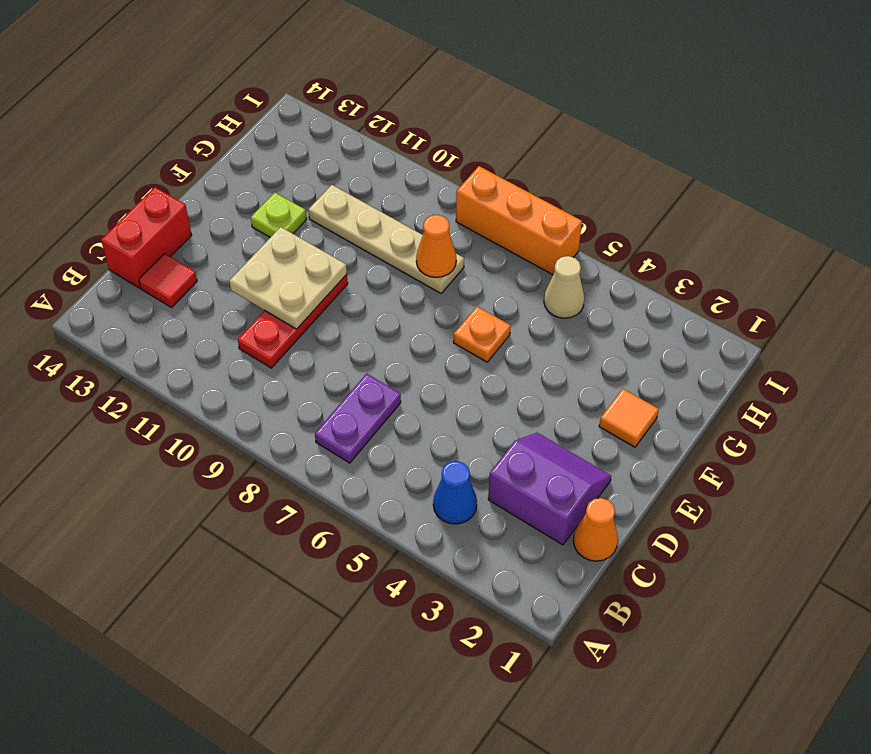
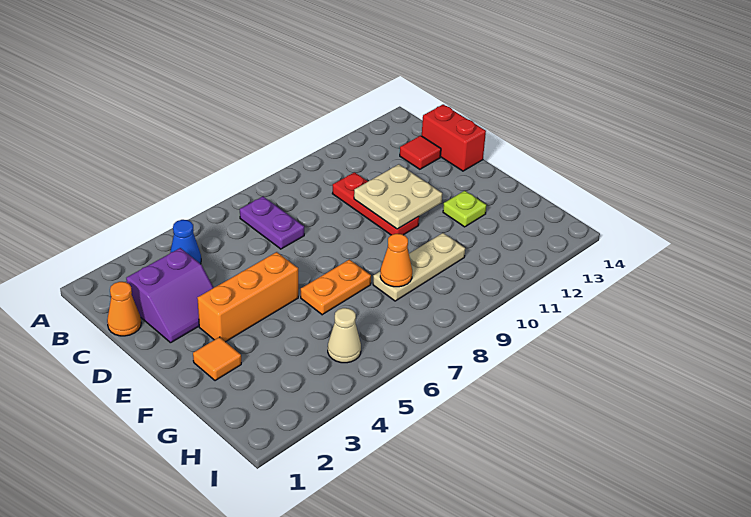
orange 1x1 plate [454,307,511,362] -> orange 1x2 plate [301,260,371,315]
tan 1x4 plate [308,185,464,293] -> tan 1x3 plate [373,233,465,301]
orange 1x3 brick [456,166,582,275] -> orange 1x3 brick moved to [197,252,298,342]

